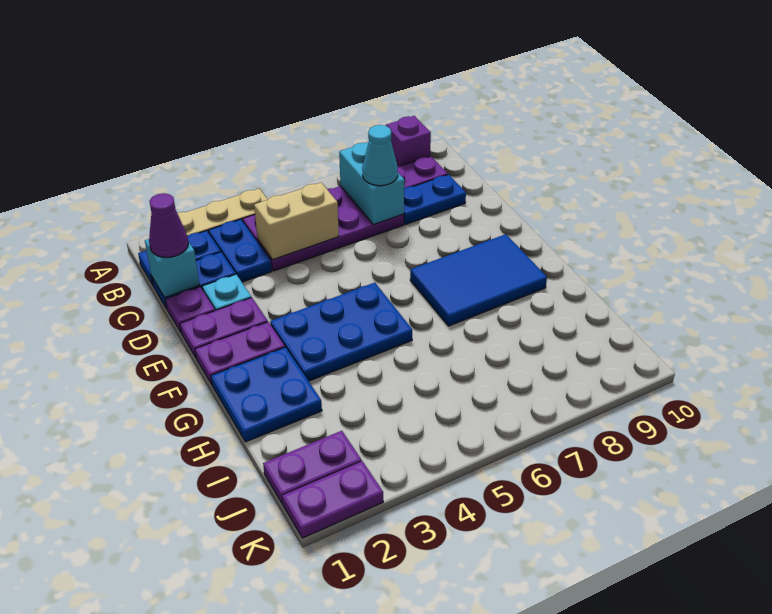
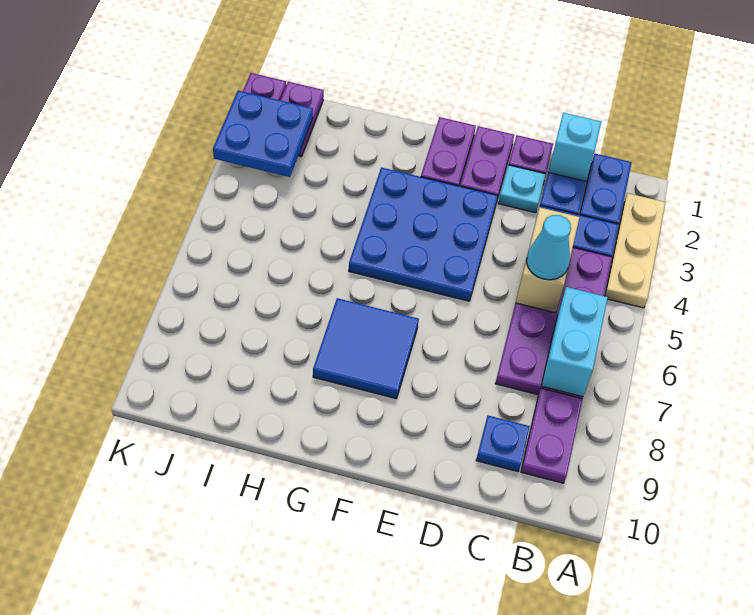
purple 1x1 brick [386,116,431,167] -> none
cyan 1x2 brick [339,142,404,225] -> cyan 1x2 brick turned to [541,287,608,397]
purple 1x1 cone [149,193,188,257] -> none
cyan 1x1 cone [362,125,398,186] -> cyan 1x1 cone moved to [527,215,571,280]
blue 1x2 plate [404,175,466,224] -> blue 1x1 plate [476,416,530,471]
blue 2x3 plate [270,283,412,381] -> blue 3x3 plate [349,167,498,301]
blue 2x3 tile [410,234,547,326] -> blue 2x2 tile [313,298,419,399]
blue 2x2 plate [211,347,322,442] -> blue 2x2 plate moved to [213,91,313,177]

